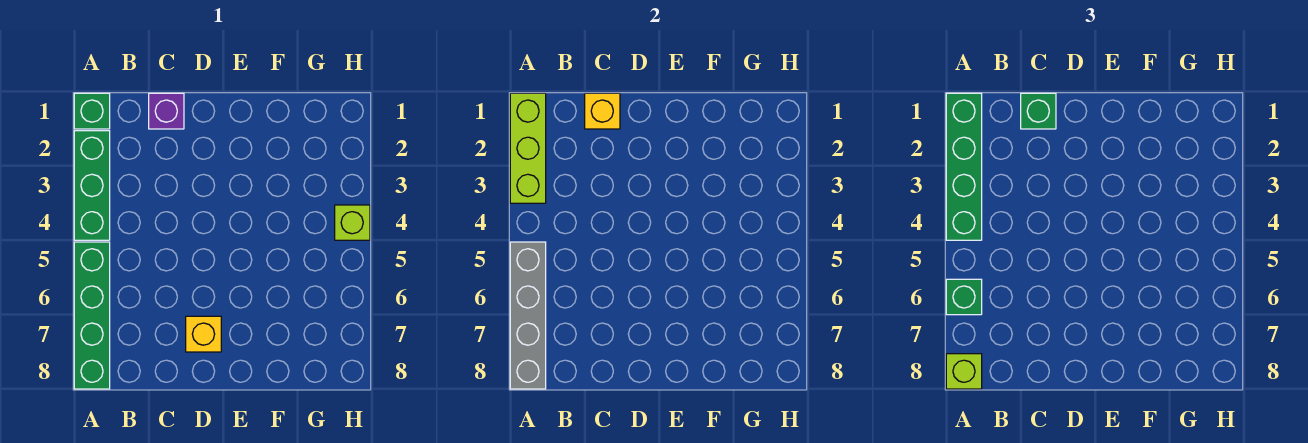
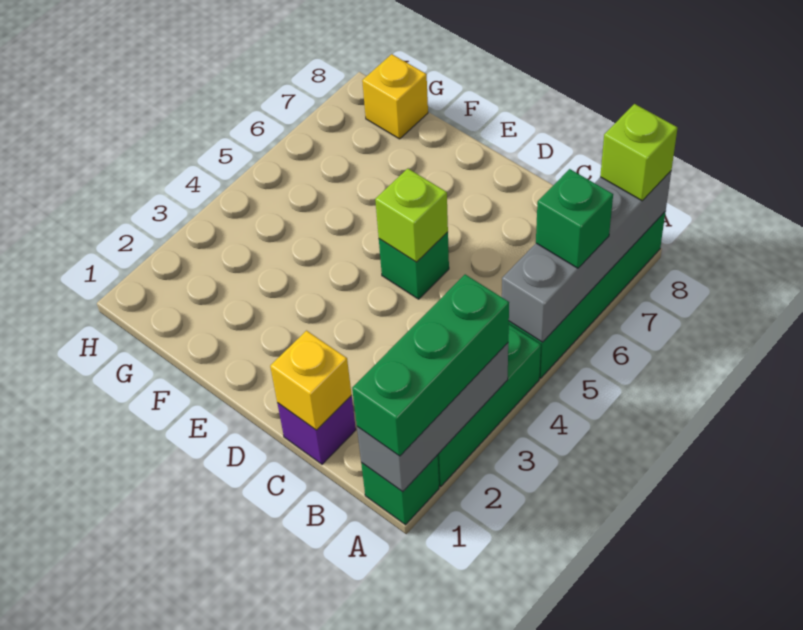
lime 1x3 brick [510,93,546,203] -> grey 1x3 brick [357,343,508,492]
green 1x4 brick [946,93,982,240] -> green 1x3 brick [352,274,509,456]
green 1x1 brick [1021,93,1056,129] -> green 1x1 brick moved to [379,232,449,299]
yellow 1x1 brick [186,316,221,352] -> yellow 1x1 brick moved to [362,54,428,139]
lime 1x1 brick [335,205,370,240] -> lime 1x1 brick moved to [375,169,448,262]

